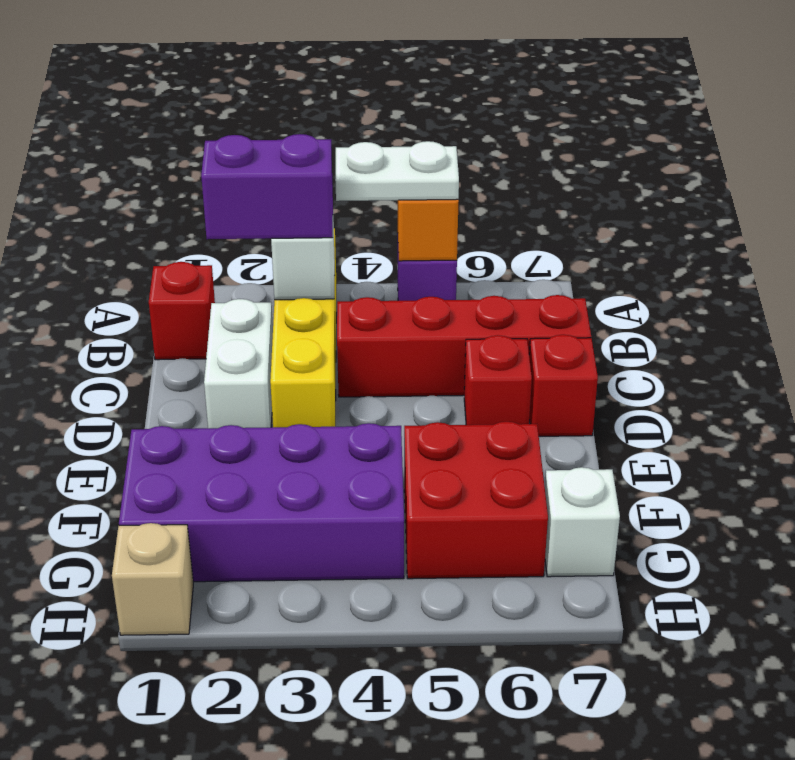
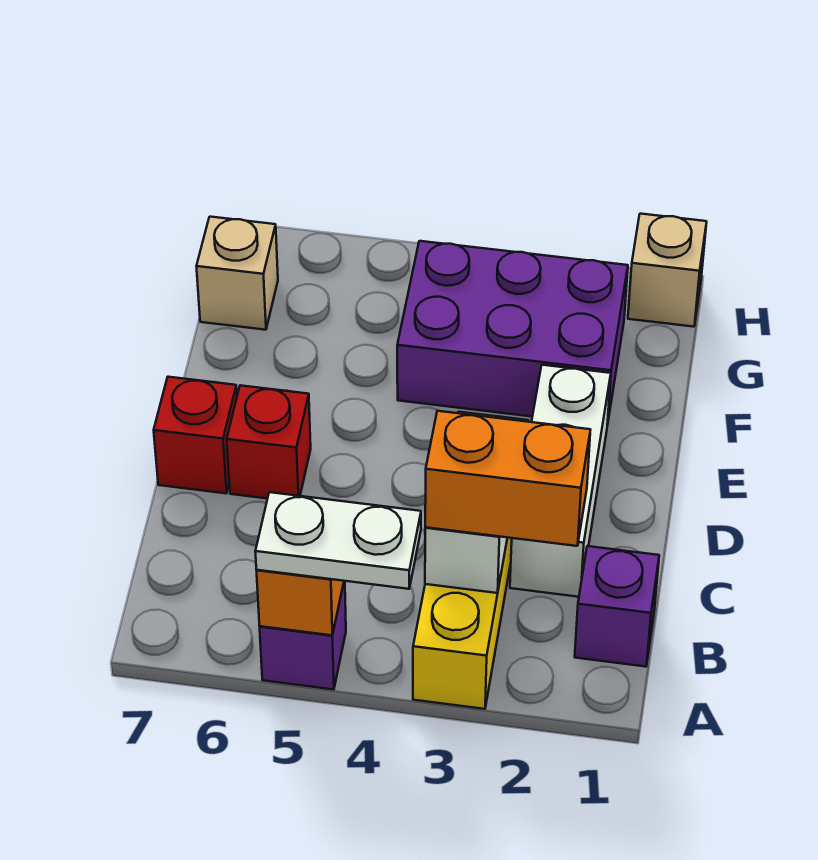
red 1x1 brick [149,262,215,360] -> purple 1x1 brick [575,546,659,667]
purple 1x2 brick [201,134,333,239] -> orange 1x2 brick [425,411,590,546]
white 1x2 brick [204,299,273,428] -> white 1x3 brick [510,365,611,597]
red 1x4 brick [337,295,591,397] -> none
purple 2x4 brick [119,423,404,582] -> purple 2x3 brick [397,241,628,425]
red 2x2 brick [404,422,548,579] -> none
white 1x1 brick [545,467,620,577] -> tan 1x1 brick [196,217,278,330]

